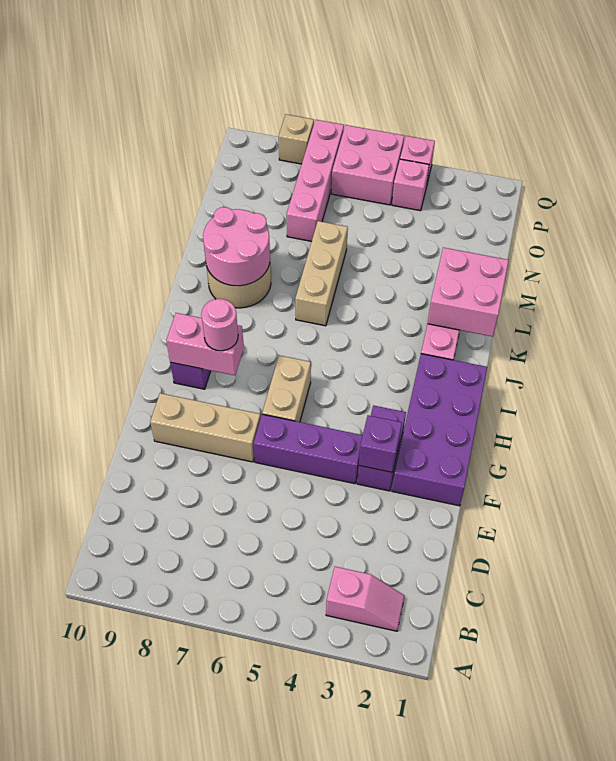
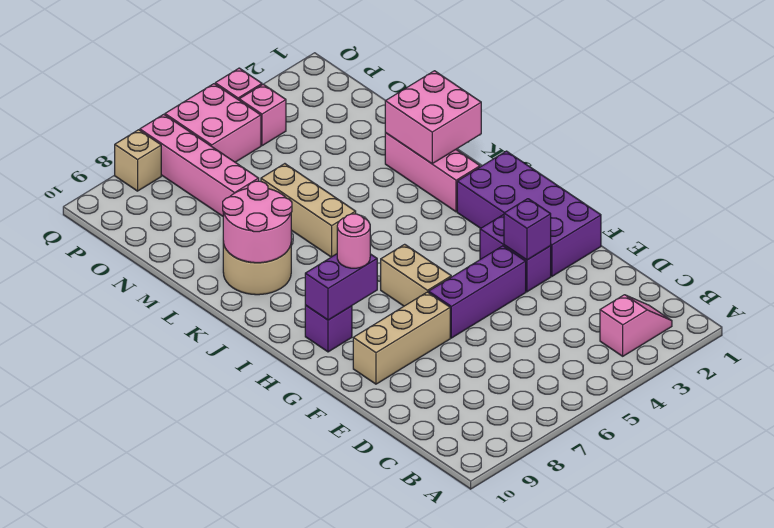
pink 1x2 brick [166,313,244,375] -> purple 1x2 brick [305,254,377,320]

